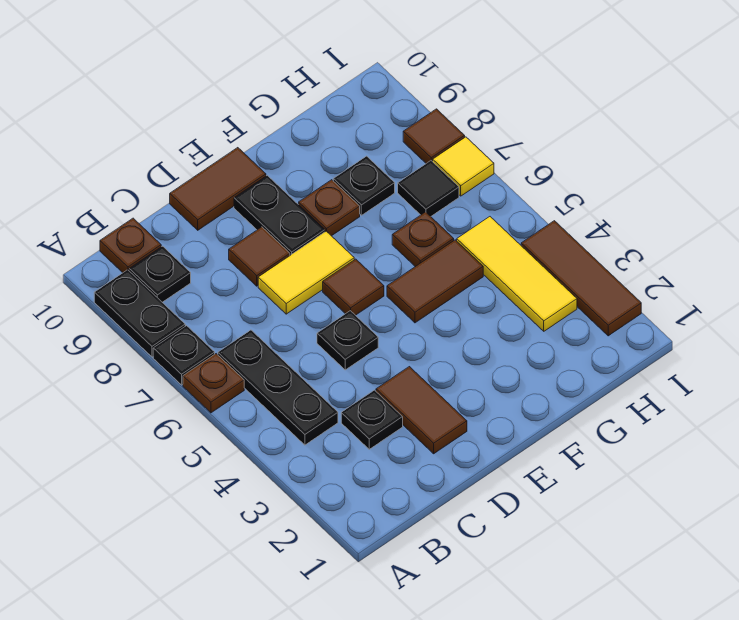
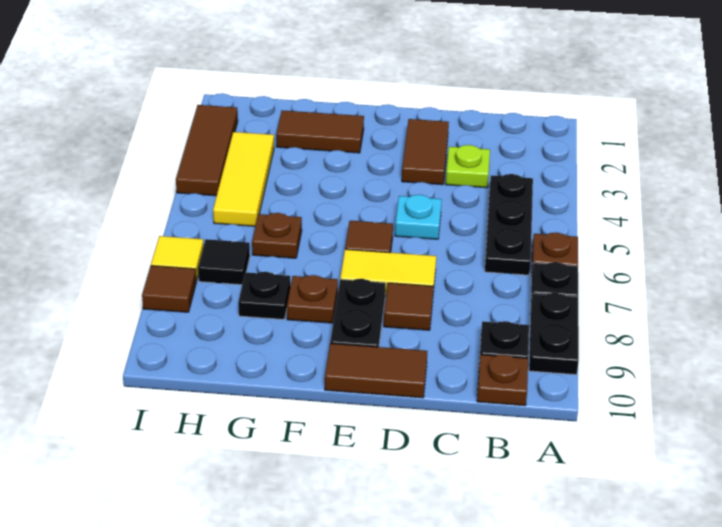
black 1x1 plate [341,390,403,449] -> lime 1x1 plate [446,145,490,188]
black 1x1 plate [317,311,378,370] -> cyan 1x1 plate [395,195,442,239]
brown 1x2 tile [387,240,483,323] -> brown 1x2 tile moved to [276,110,364,153]

